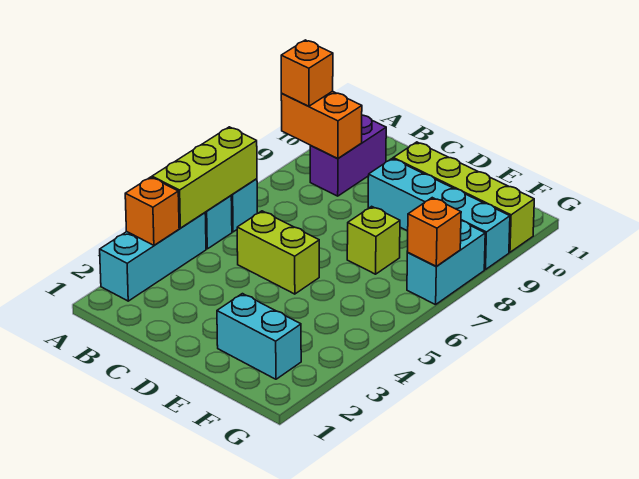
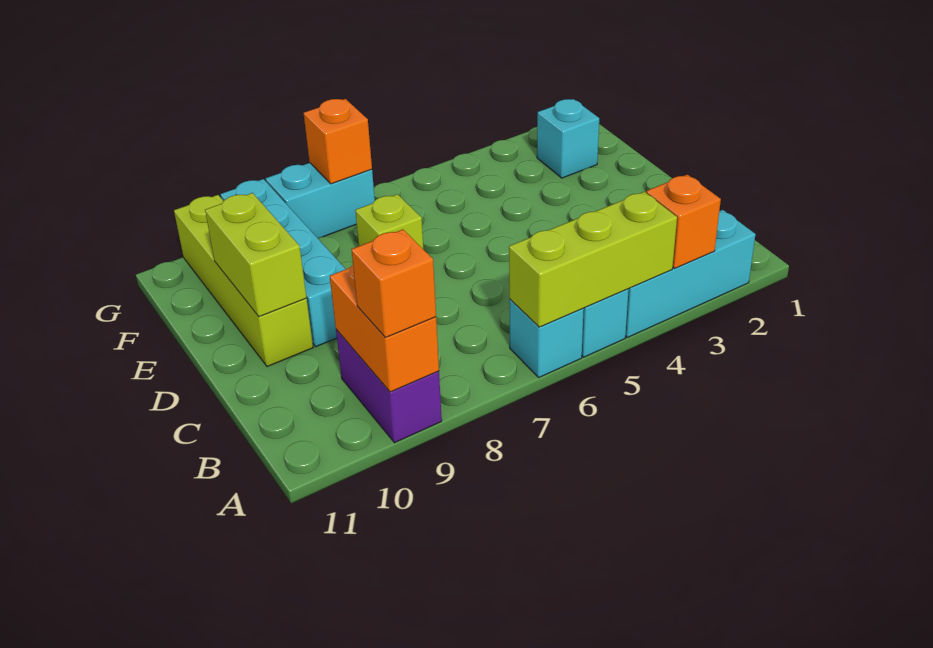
purple 1x2 brick [310,115,386,196] -> purple 1x2 brick turned to [336,329,442,443]
lime 1x2 brick [237,211,319,294] -> lime 1x2 brick moved to [205,193,306,317]
cyan 1x2 brick [217,294,301,379] -> cyan 1x1 brick [537,99,599,178]

